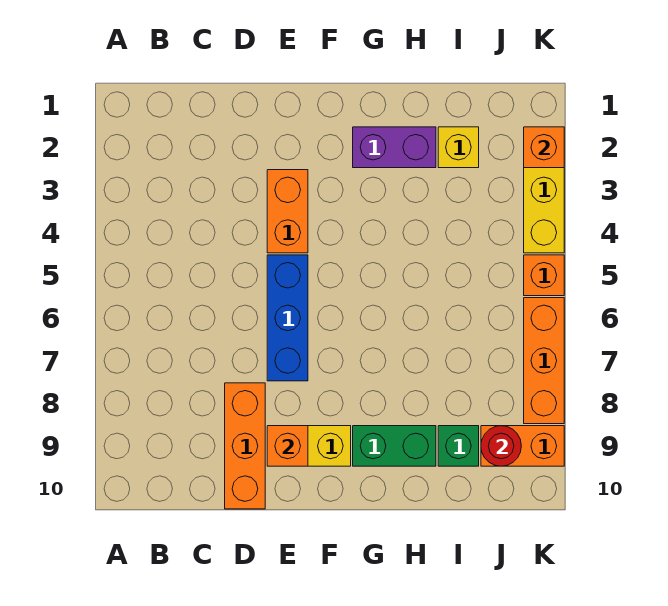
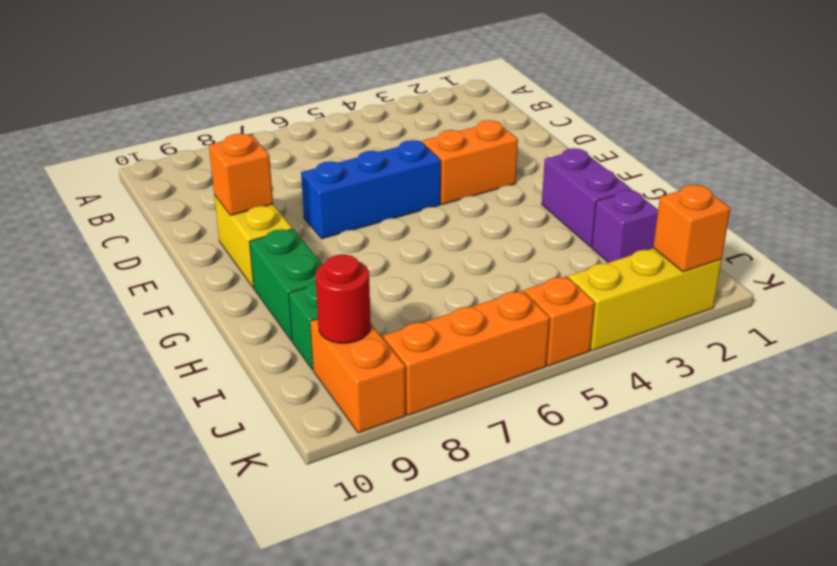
orange 1x3 brick [225,383,265,509] -> none
yellow 1x1 brick [438,127,479,168] -> purple 1x1 brick [592,190,658,263]

